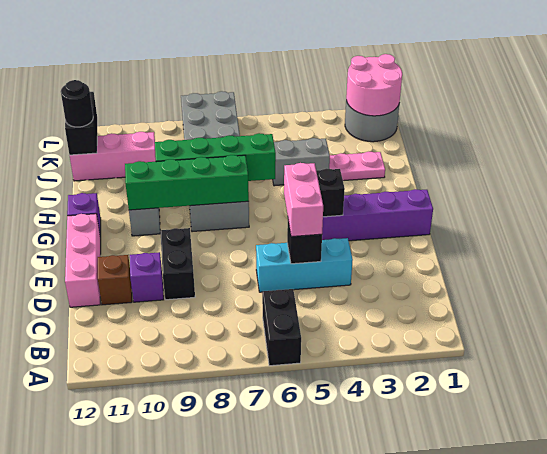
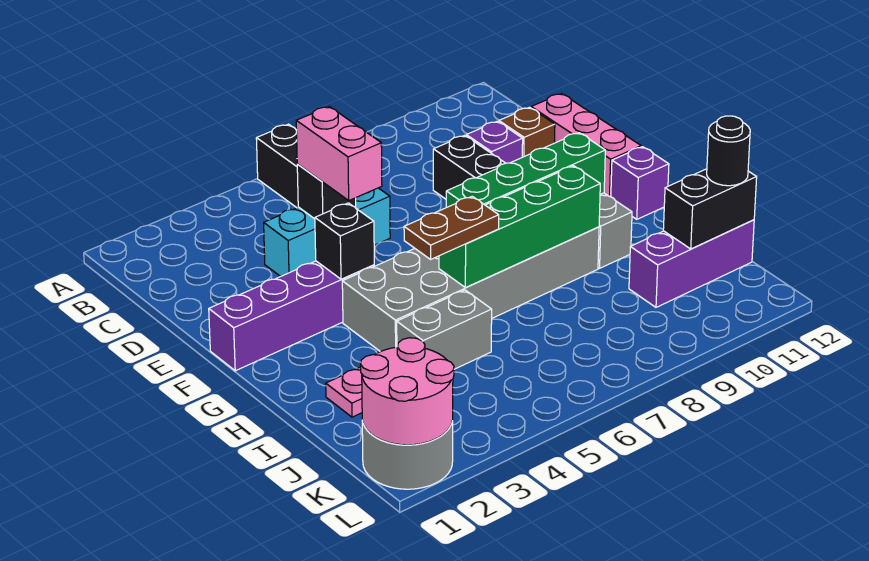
grey 2x6 brick [181,91,249,232] -> grey 2x6 brick turned to [342,227,599,352]
none -> brown 1x2 plate [404,196,499,259]
pink 1x3 brick [70,132,156,181] -> purple 1x3 brick [629,220,754,307]
black 1x2 brick [65,92,97,155] -> black 1x2 brick turned to [663,169,757,249]

